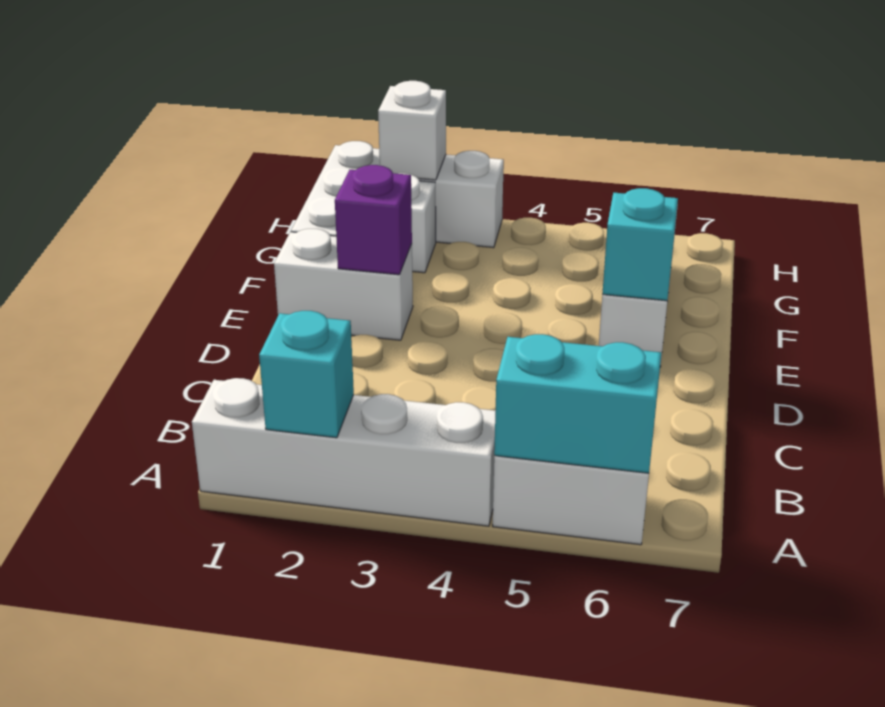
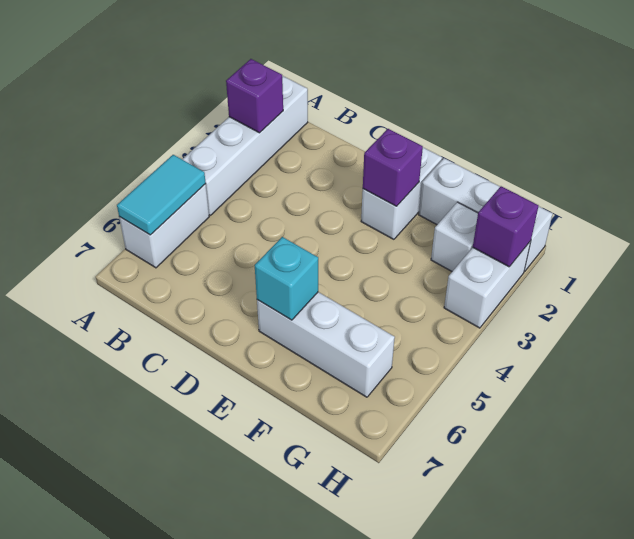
cyan 1x1 brick [259,311,354,438] -> purple 1x1 brick [226,59,283,133]
cyan 1x2 brick [494,334,661,473] -> cyan 1x2 tile [117,155,206,235]
white 1x1 brick [378,81,446,180] -> purple 1x1 brick [473,186,539,267]

